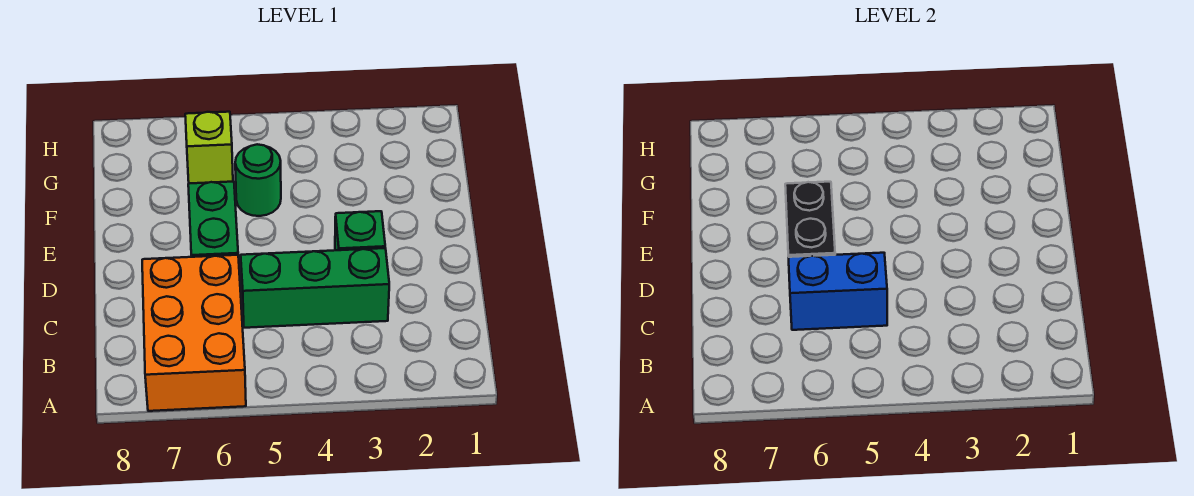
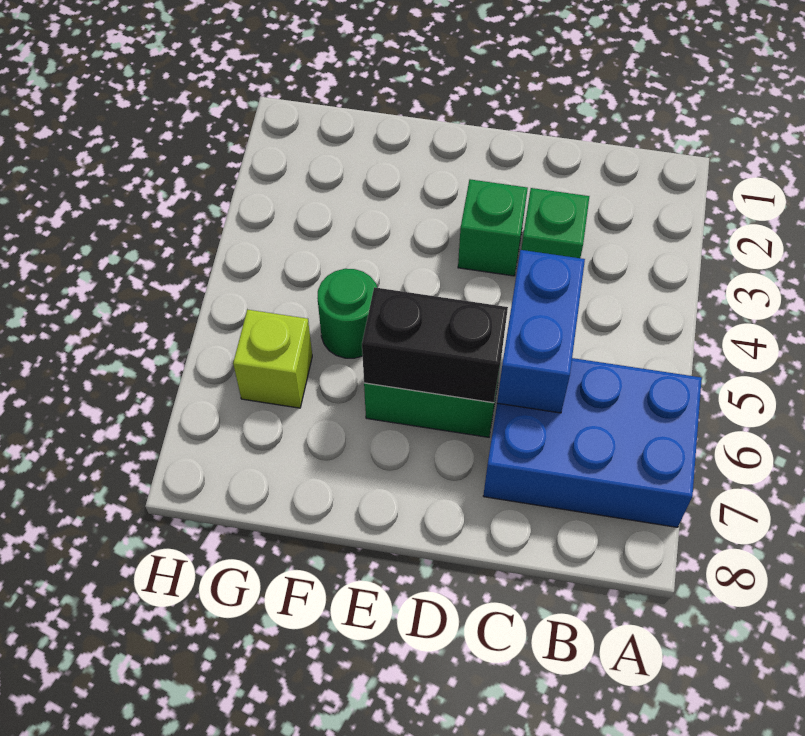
orange 2x3 brick [142,255,246,411] -> blue 2x3 brick [483,358,702,527]
green 1x3 brick [241,248,389,328] -> green 1x1 brick [521,188,589,258]

